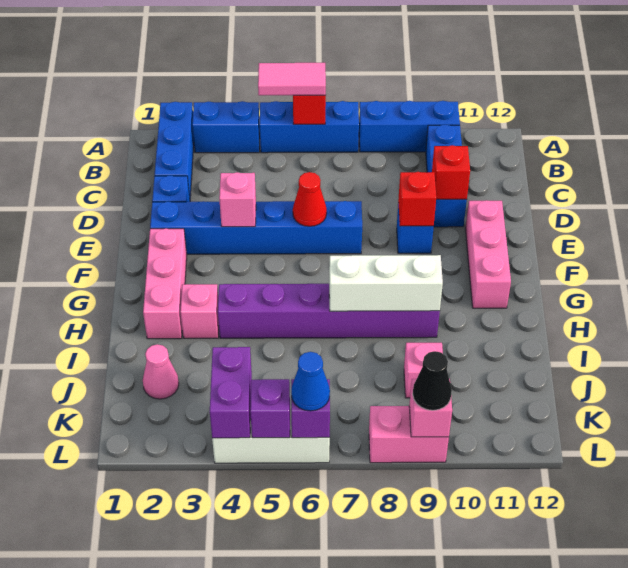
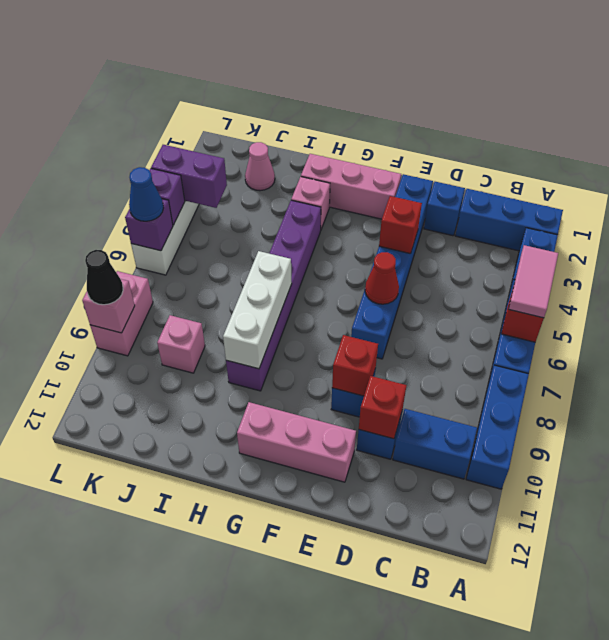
pink 1x1 brick [219,172,256,227] -> red 1x1 brick [379,196,422,254]

